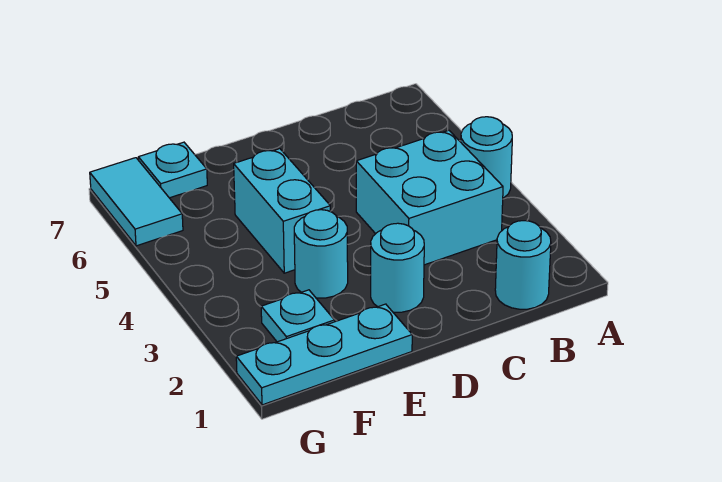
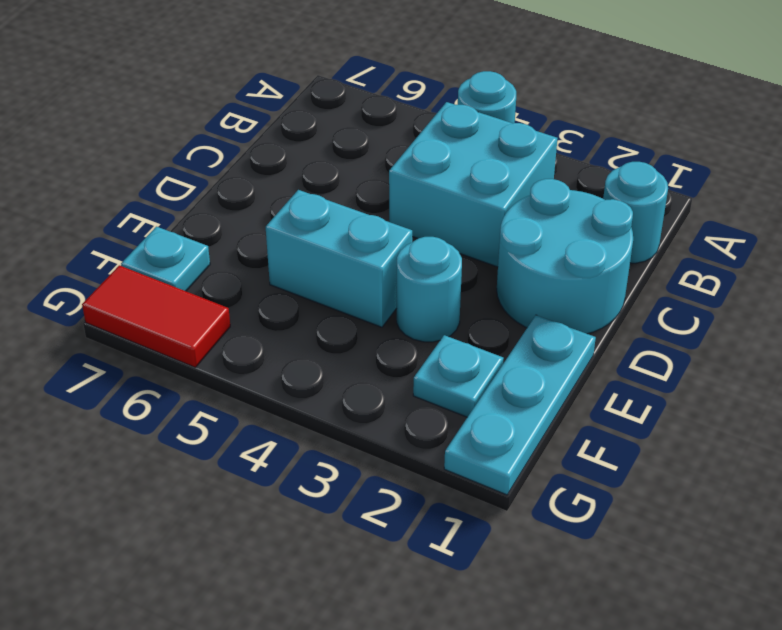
cyan 1x1 round brick [371,223,424,312] -> cyan 2x2 round brick [497,179,633,334]
cyan 1x2 tile [90,158,183,246] -> red 1x2 tile [82,265,230,367]

